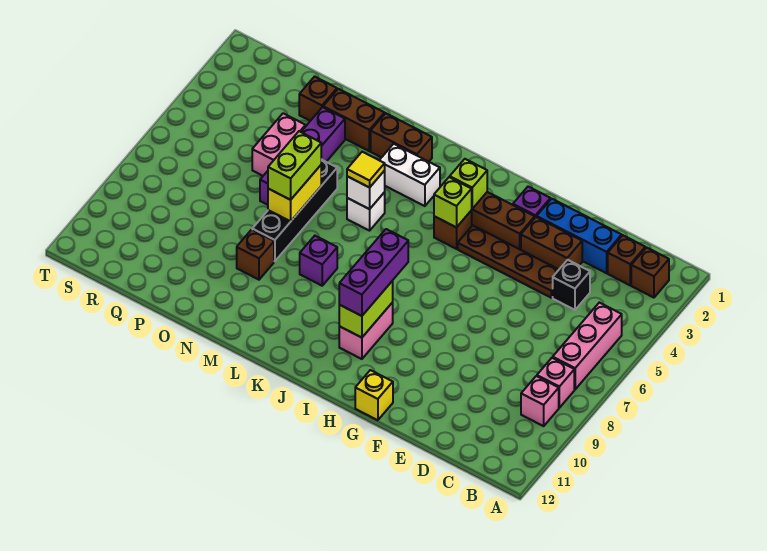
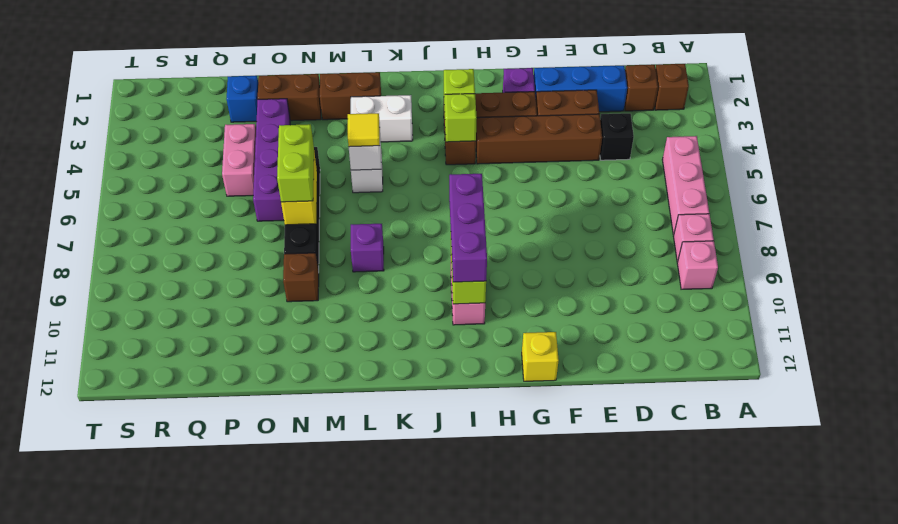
brown 1x4 plate [458,226,559,298] -> brown 1x4 brick [476,114,602,164]
brown 1x1 brick [299,77,337,121] -> blue 1x1 brick [227,76,258,122]

